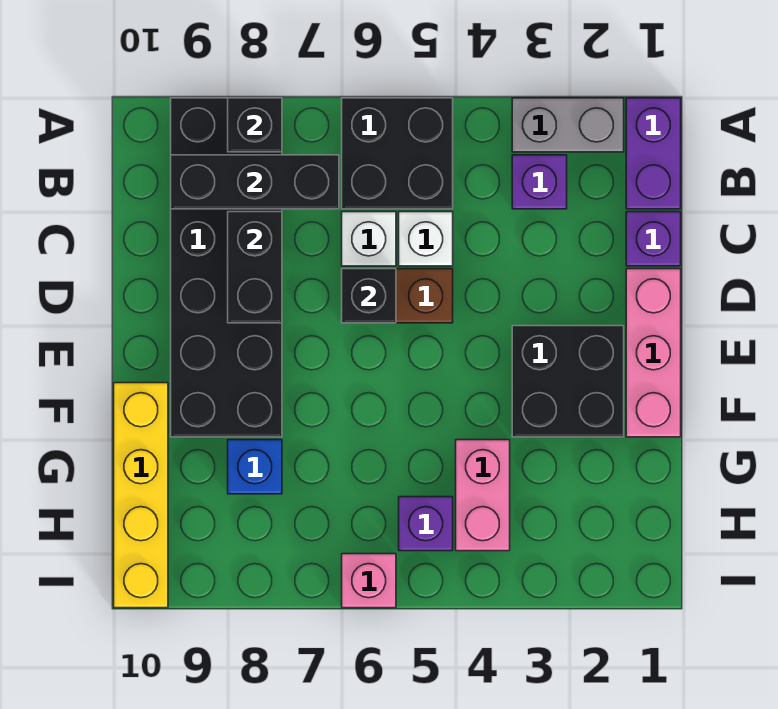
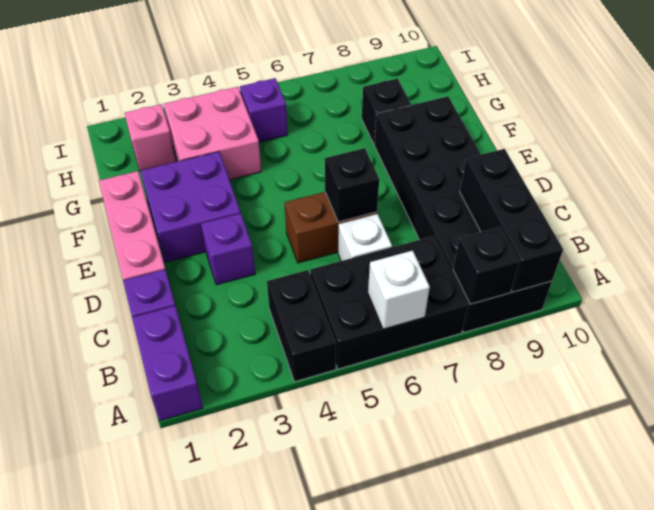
grey 1x2 brick [512,98,624,152] -> none
black 2x2 brick [342,98,453,209] -> black 2x3 brick [310,236,468,369]
purple 1x1 brick [512,155,567,209] -> purple 1x1 brick moved to [201,213,255,285]
black 1x3 brick [171,155,339,209] -> black 1x3 brick turned to [460,149,563,292]
white 1x1 brick [399,212,453,266] -> white 1x1 brick moved to [368,251,430,329]
black 1x2 brick [228,212,282,323] -> black 1x2 brick moved to [267,270,336,382]
black 2x2 brick [512,326,624,437] -> purple 2x2 brick [141,152,241,262]
yellow 1x4 brick [114,383,168,608] -> none
pink 1x2 brick [456,440,510,551] -> pink 2x2 brick [164,87,261,180]
blue 1x1 brick [228,440,282,494] -> black 1x1 brick [362,79,411,144]
pink 1x1 brick [342,554,396,608] -> pink 1x1 brick moved to [125,104,176,171]

